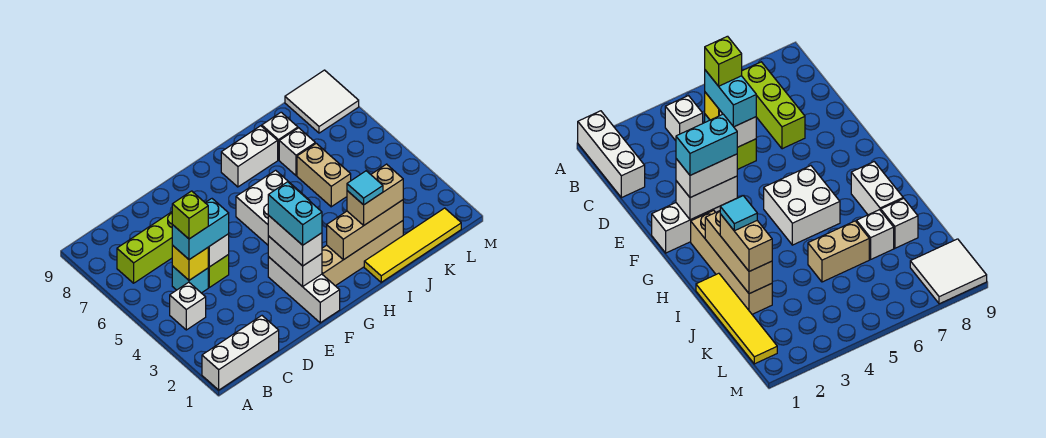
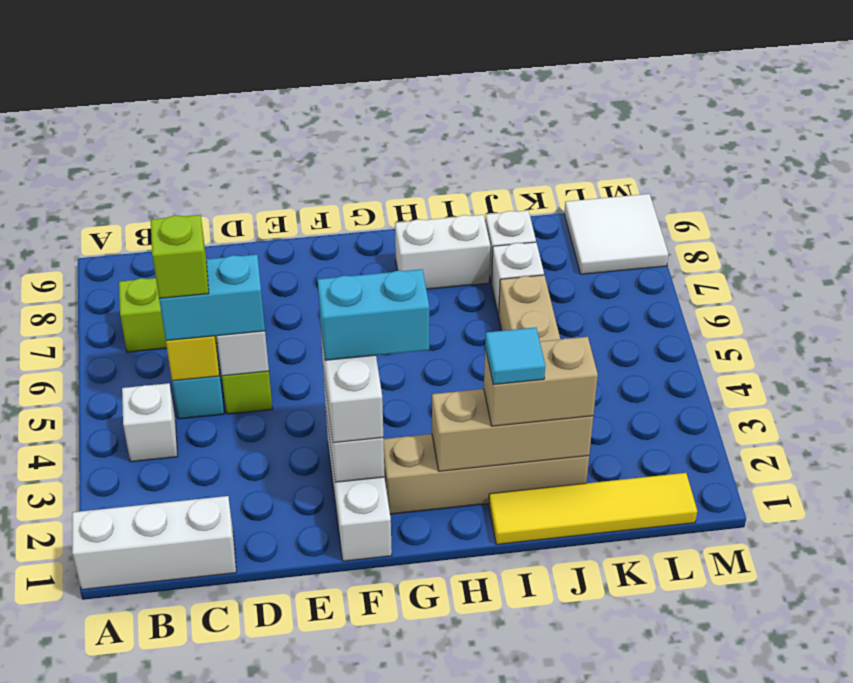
cyan 1x2 brick [268,182,322,245] -> cyan 1x2 brick turned to [318,269,429,360]
white 2x2 brick [236,170,310,245] -> none

